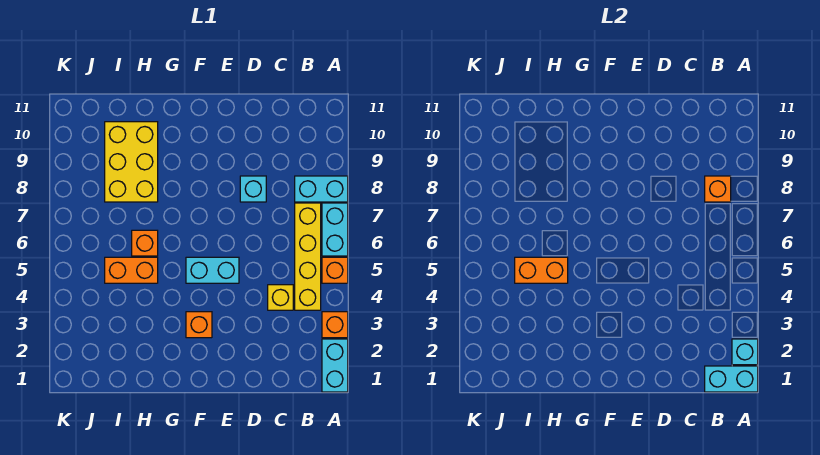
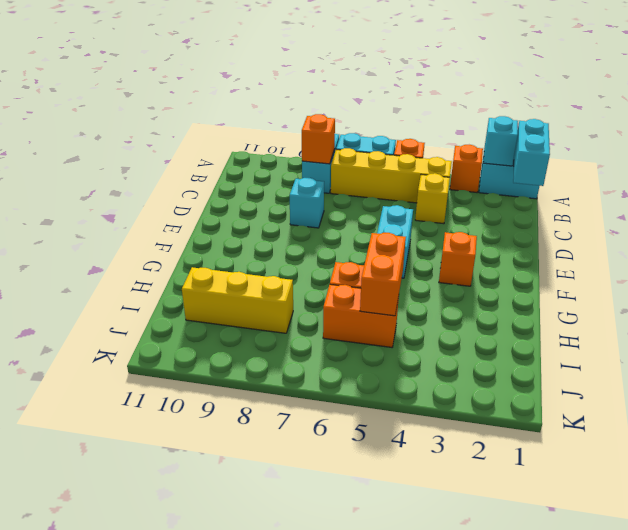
orange 1x2 brick [105,257,158,283] -> orange 1x2 brick turned to [323,284,399,347]
yellow 2x3 brick [105,122,158,202] -> yellow 1x3 brick [182,267,293,333]

